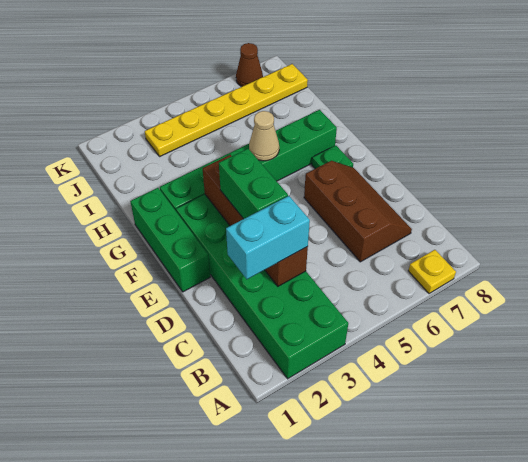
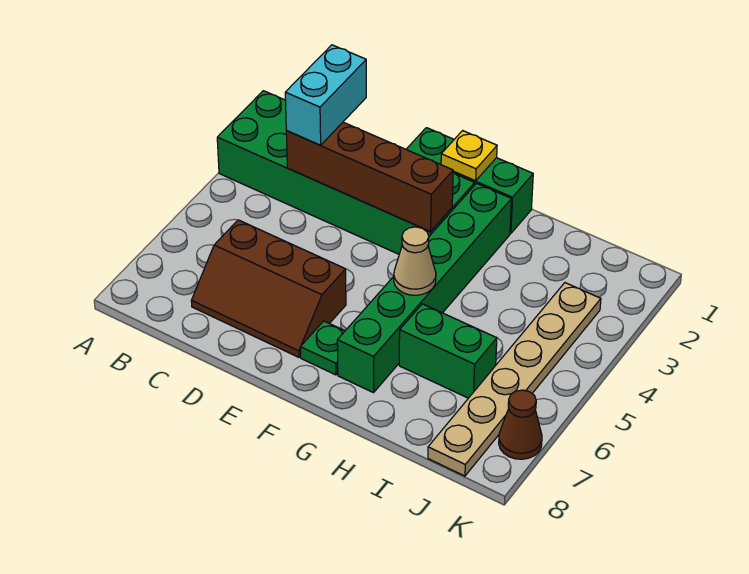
yellow 1x1 plate [408,250,456,294] -> yellow 1x1 plate moved to [441,131,497,181]
green 1x2 brick [219,149,288,219] -> green 1x2 brick moved to [399,304,497,398]
yellow 1x6 plate [145,64,308,156] -> tan 1x6 plate [428,283,601,476]

